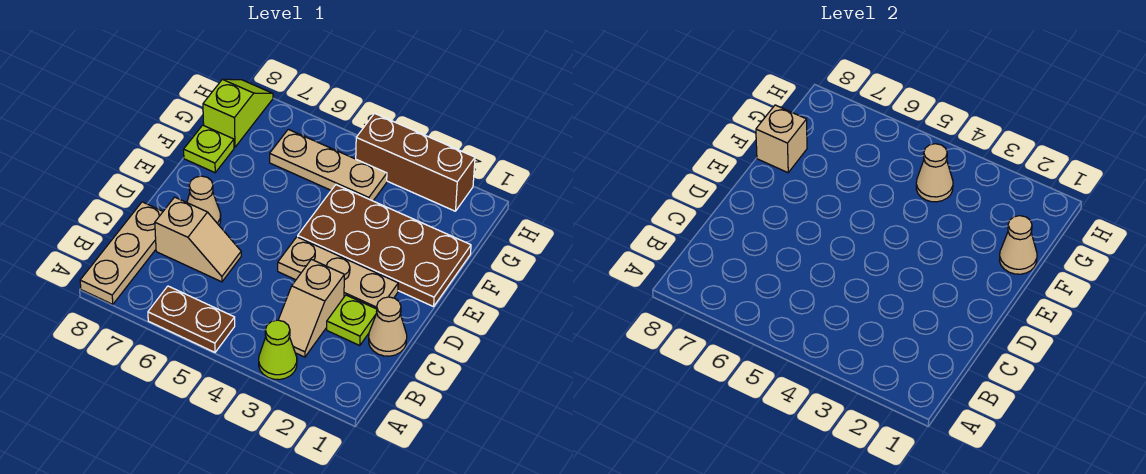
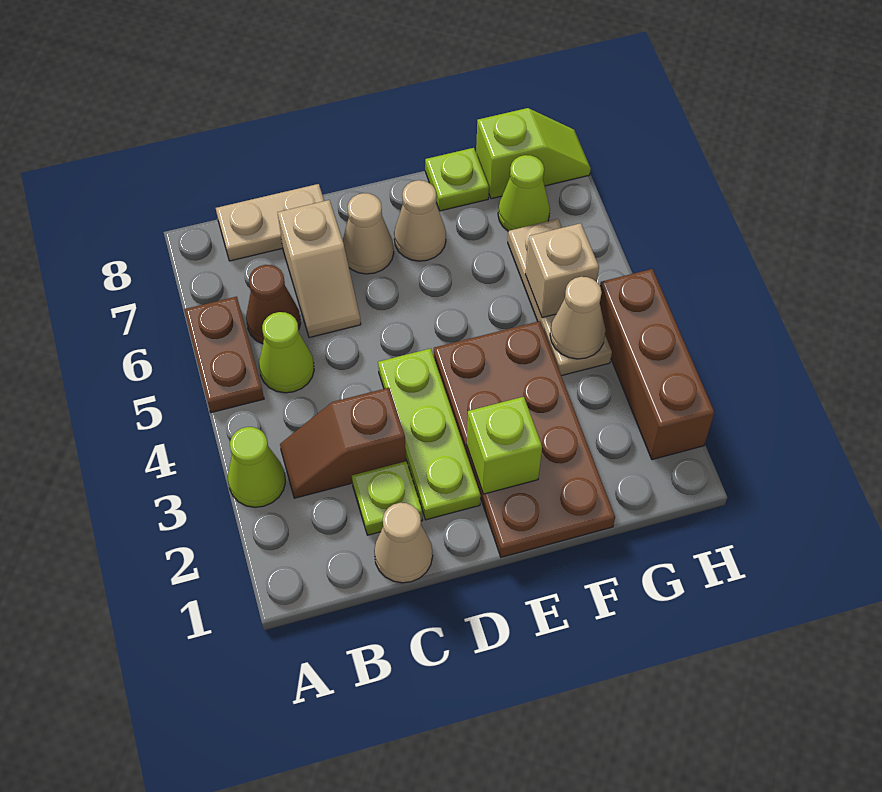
tan 1x3 plate [80,202,163,304] -> tan 1x2 plate [216,184,324,261]
tan 1x2 slope [279,259,344,357] -> brown 1x2 slope [280,388,406,498]
none -> lime 1x1 cone [259,312,314,393]
none -> brown 1x1 cone [246,265,301,344]
tan 1x3 plate [278,237,398,309] -> lime 1x3 plate [378,348,481,520]
none -> lime 1x1 brick [467,397,542,494]
tan 1x1 cone [1000,216,1037,274] -> tan 1x1 cone moved to [394,180,446,261]
tan 1x1 brick [756,105,807,173] -> tan 1x1 brick moved to [525,223,599,318]
none -> lime 1x1 cone [498,155,550,231]

